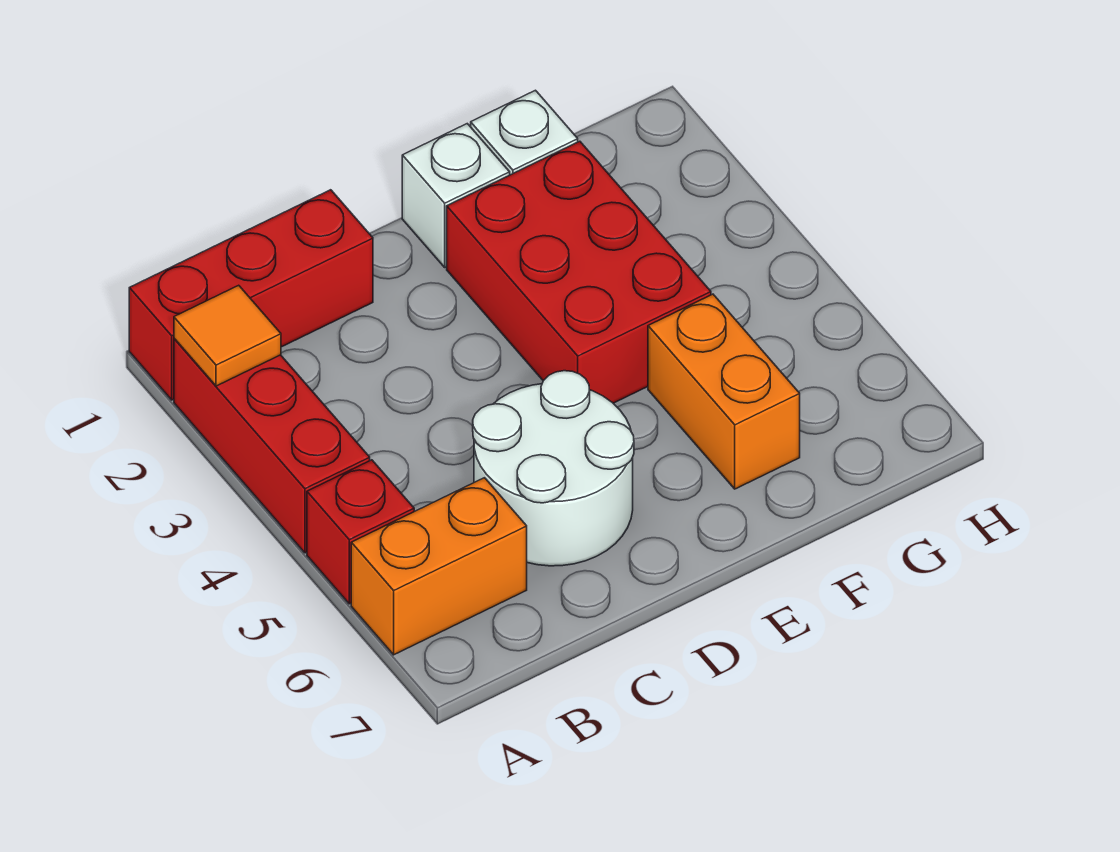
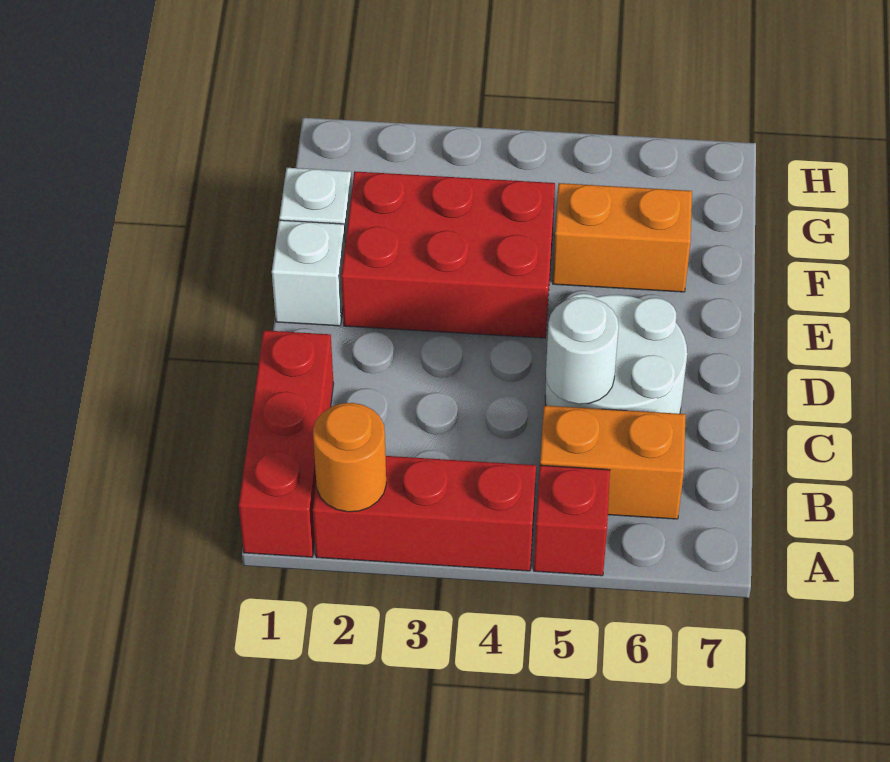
orange 1x1 tile [174,285,281,386] -> orange 1x1 round brick [313,403,386,512]
orange 1x2 brick [351,478,527,655] -> orange 1x2 brick turned to [540,405,686,519]
none -> white 1x1 round brick [546,297,619,404]

